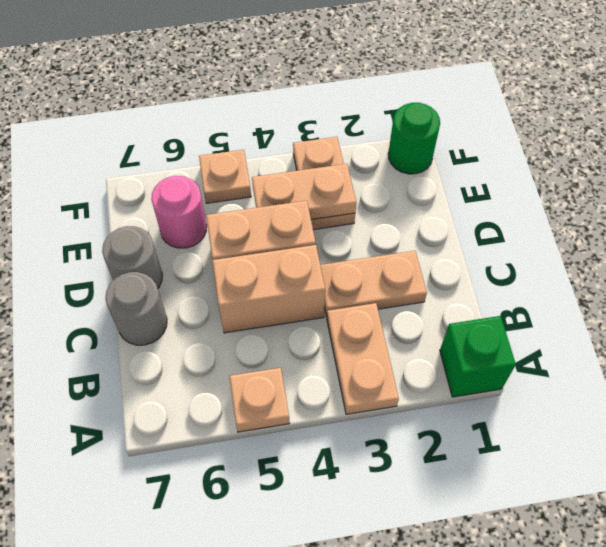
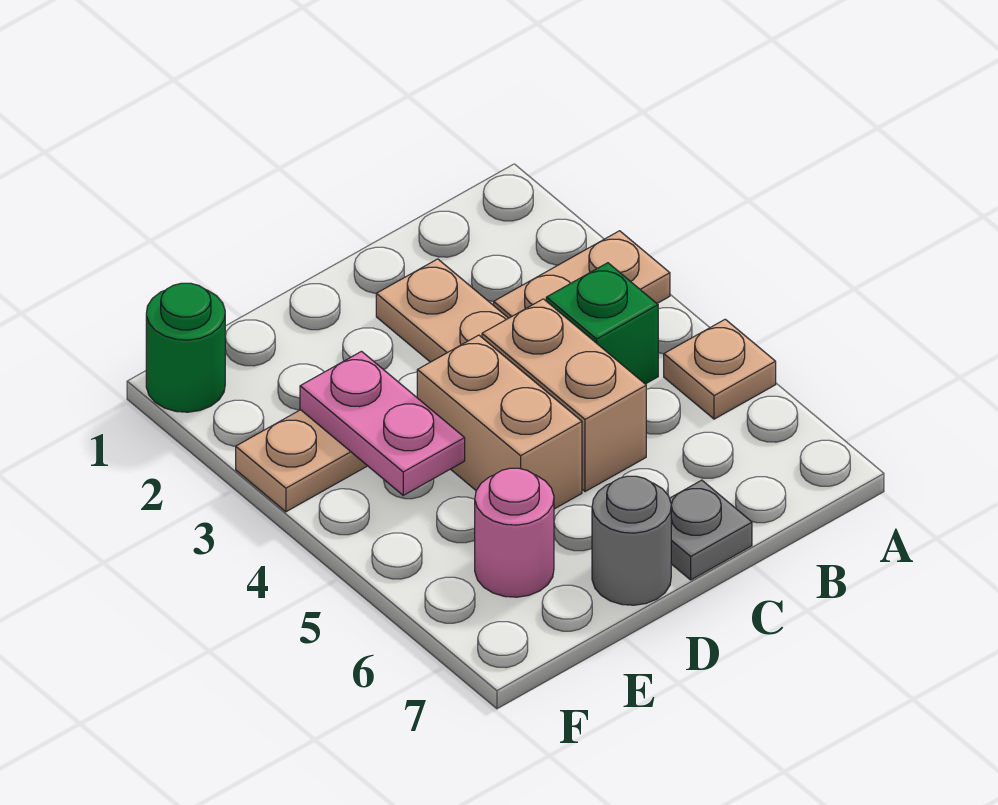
green 1x1 brick [440,316,516,397] -> green 1x1 brick moved to [546,263,658,384]
grey 1x1 round brick [105,272,167,345] -> grey 1x1 plate [669,480,752,580]
tan 1x2 plate [252,164,356,220] -> pink 1x2 plate [300,351,465,495]
tan 1x1 plate [199,150,251,203] -> none

